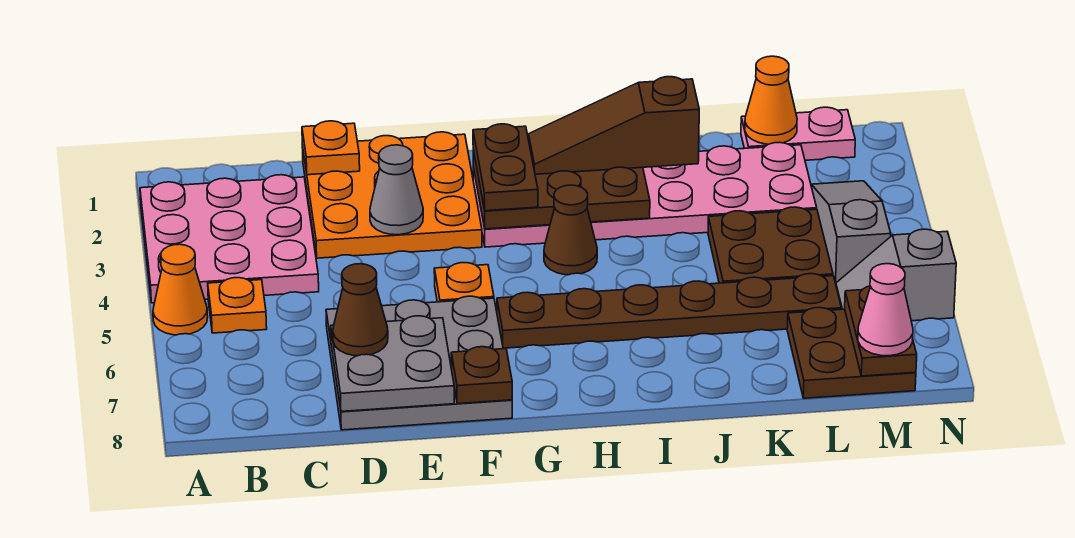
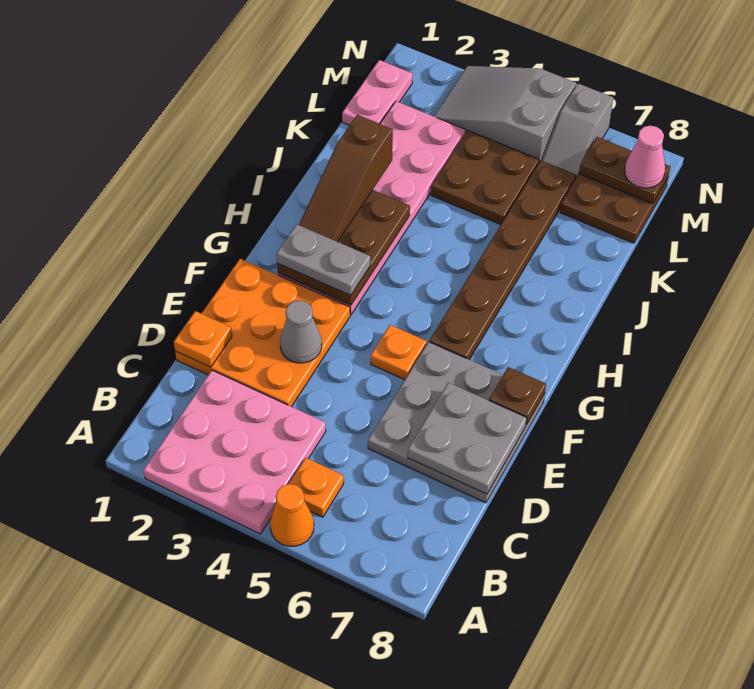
brown 1x1 cone [333,264,388,356] -> none
brown 1x2 plate [473,124,538,211] -> grey 1x2 plate [277,224,370,295]
brown 1x1 cone [544,185,597,275] -> none
orange 1x1 cone [745,56,797,144] -> none
grey 1x3 slope [811,181,891,284] -> grey 2x3 slope [434,66,576,162]

